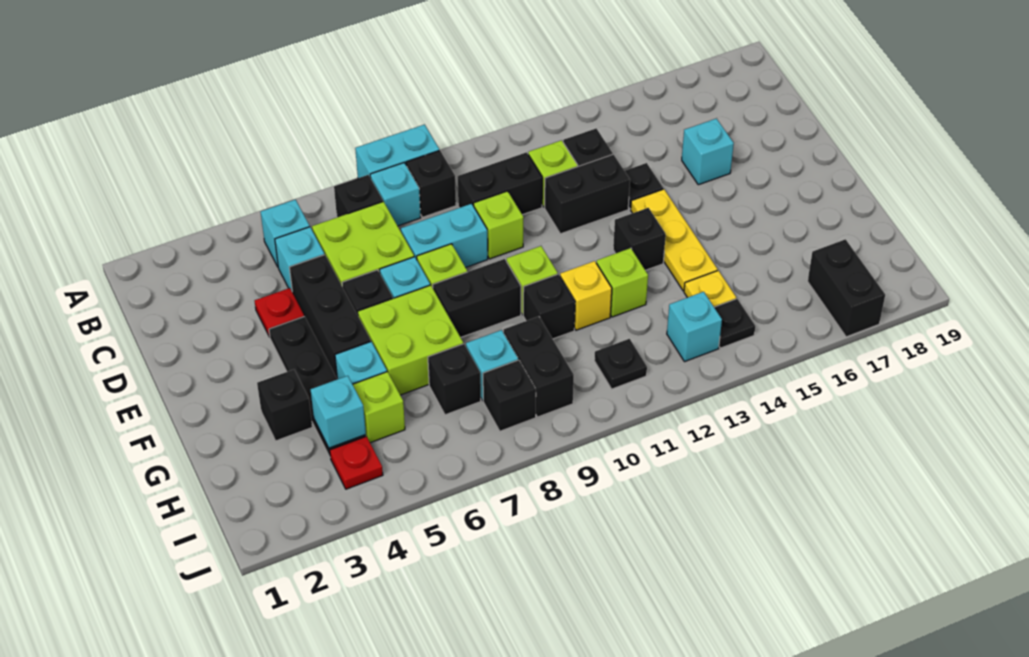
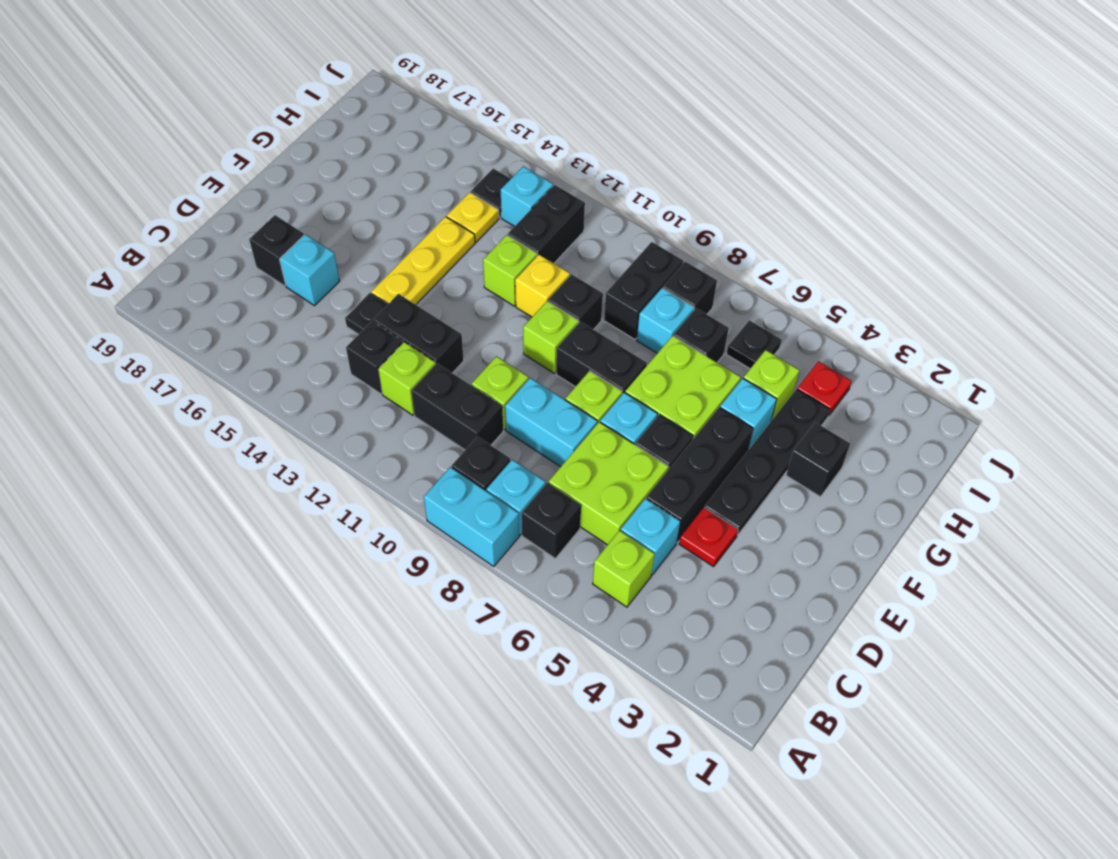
cyan 1x1 brick [261,200,310,267] -> lime 1x1 brick [593,530,655,607]
black 1x1 brick [613,208,666,270] -> black 1x1 brick moved to [249,215,304,286]
cyan 1x1 brick [311,376,366,448] -> none
black 1x1 plate [594,339,647,389] -> black 1x1 plate moved to [727,320,782,369]
black 1x2 brick [808,239,885,337] -> black 1x2 brick moved to [508,185,585,263]

